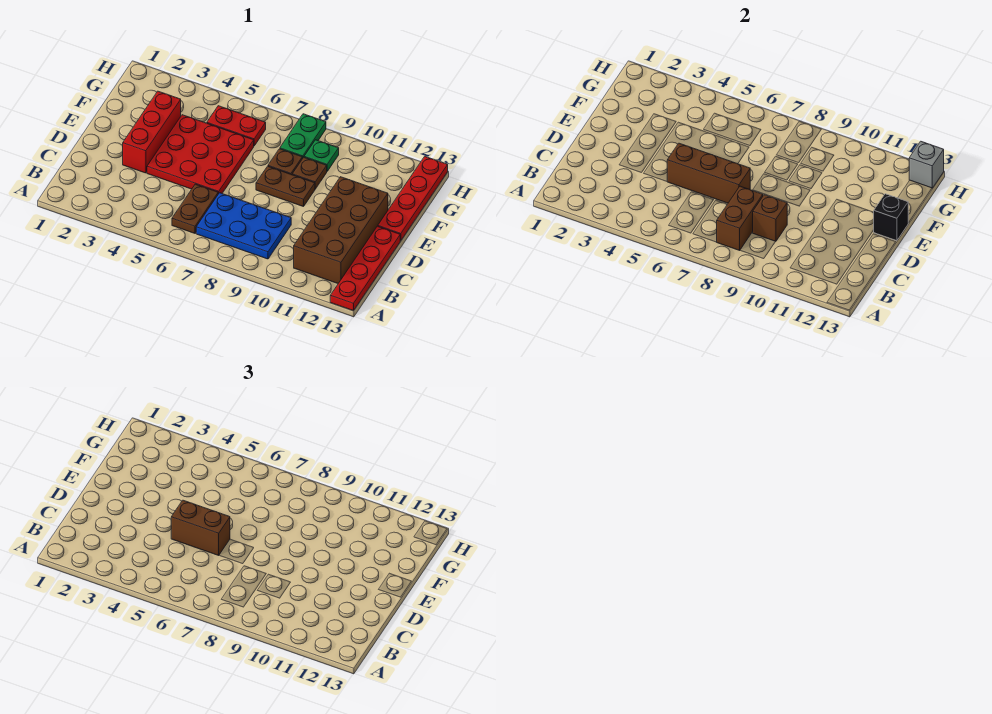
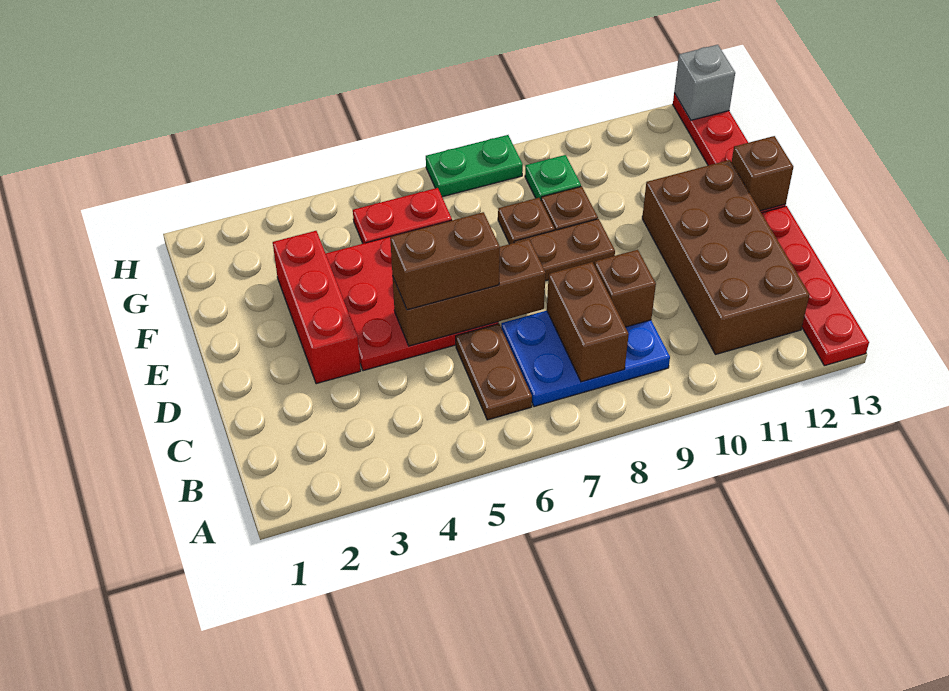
black 1x1 brick [874,194,908,241] -> brown 1x1 brick [731,136,793,211]
green 1x2 plate [280,114,326,159] -> green 1x2 plate turned to [426,135,523,197]

